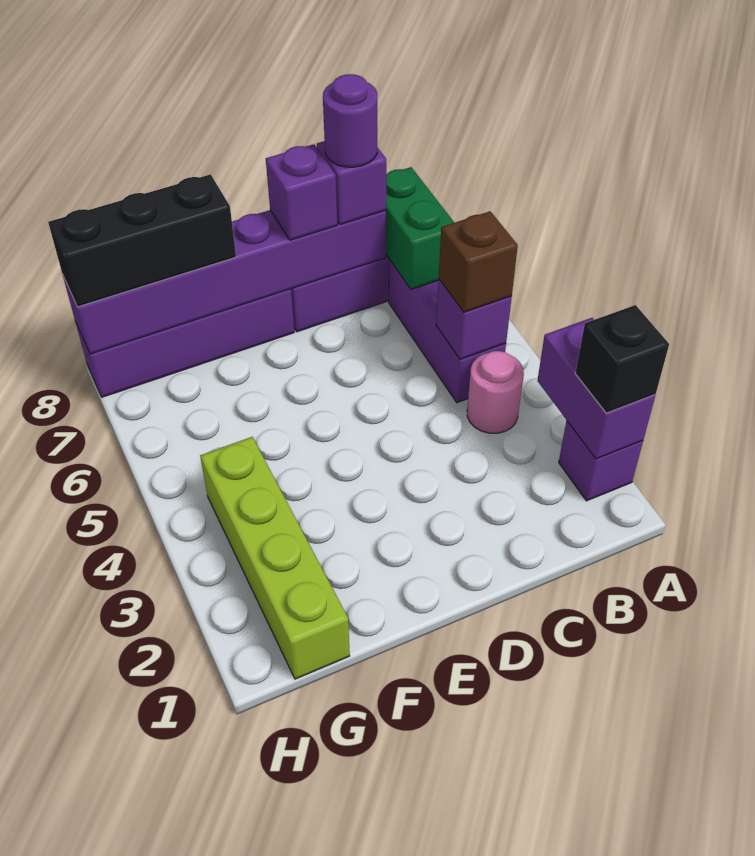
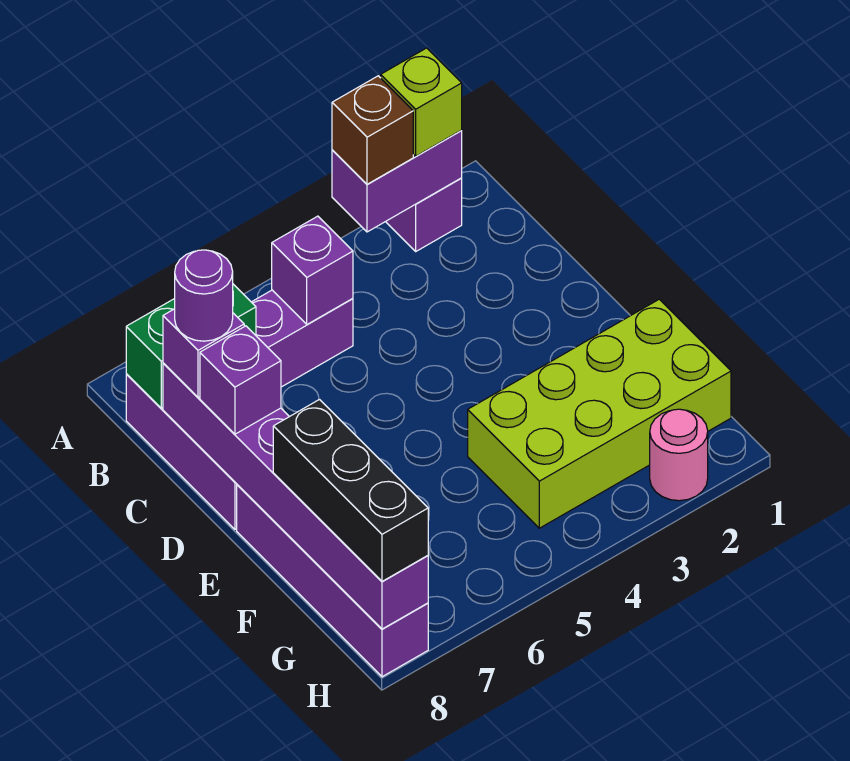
black 1x1 brick [575,305,669,413] -> lime 1x1 brick [381,48,462,156]
pink 1x1 round brick [467,351,524,433] -> pink 1x1 round brick moved to [650,409,708,501]
brown 1x1 brick [439,211,518,312] -> brown 1x1 brick moved to [332,76,413,184]
lime 1x4 brick [200,437,350,679] -> lime 2x4 brick [468,299,731,528]

